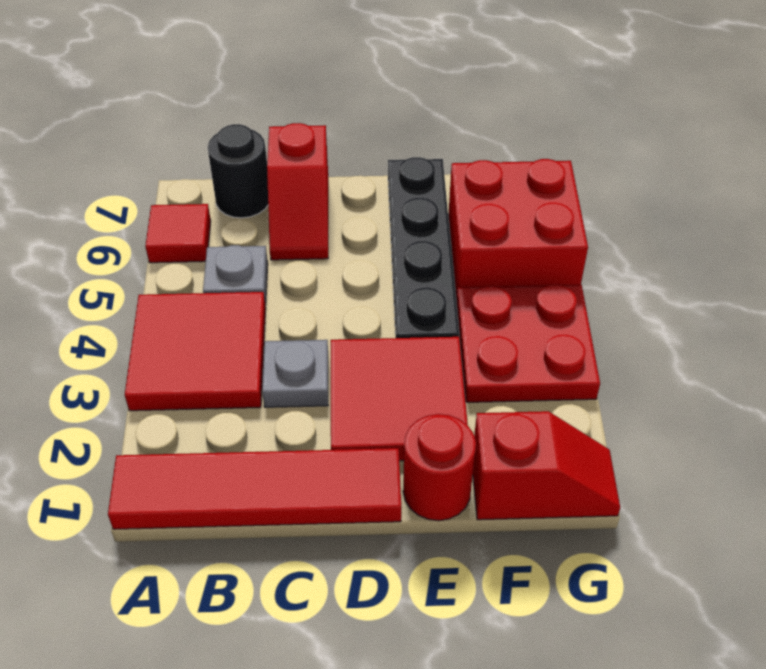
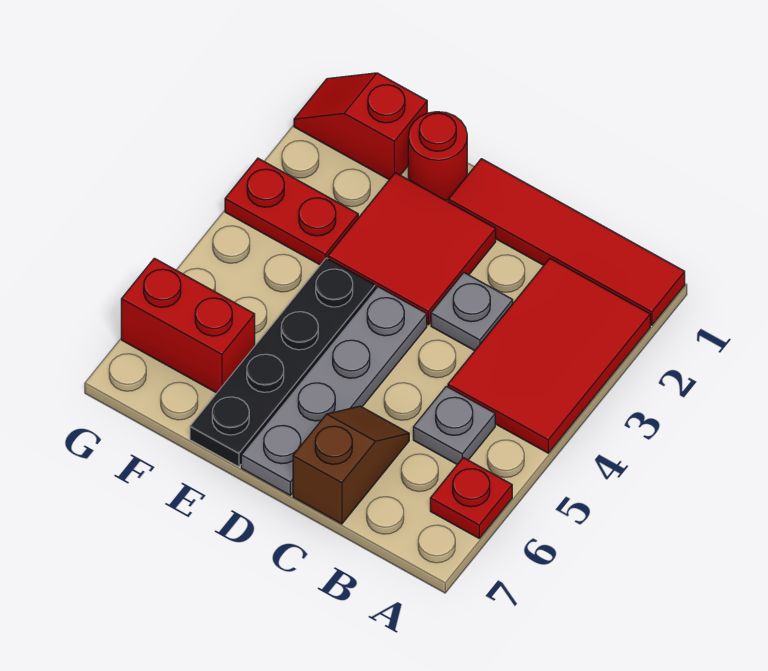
red 2x2 tile [125,292,266,411] -> red 2x3 tile [448,259,650,453]
red 1x1 tile [145,204,211,263] -> red 1x1 plate [430,458,512,538]
black 1x1 round brick [208,124,268,218] -> none
red 1x2 slope [267,123,328,260] -> brown 1x2 slope [293,406,409,524]
none -> grey 1x4 plate [241,287,427,495]
red 2x2 plate [457,285,600,402] -> red 1x2 plate [225,158,358,265]
red 2x2 brick [448,159,588,301] -> red 1x2 brick [121,258,255,393]

